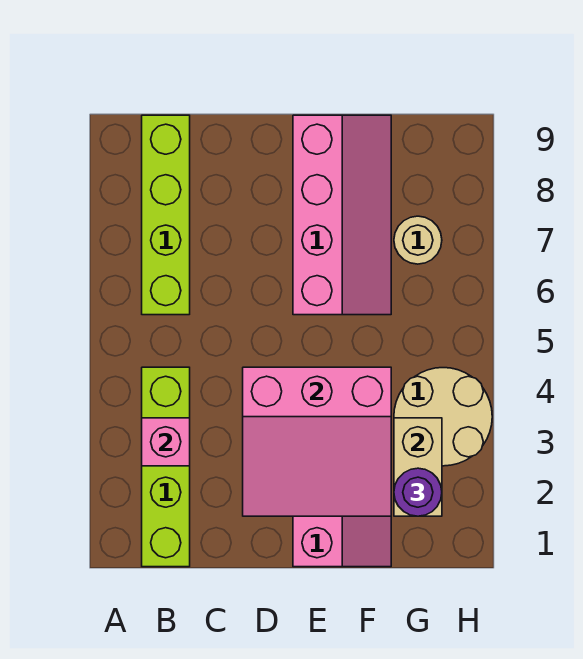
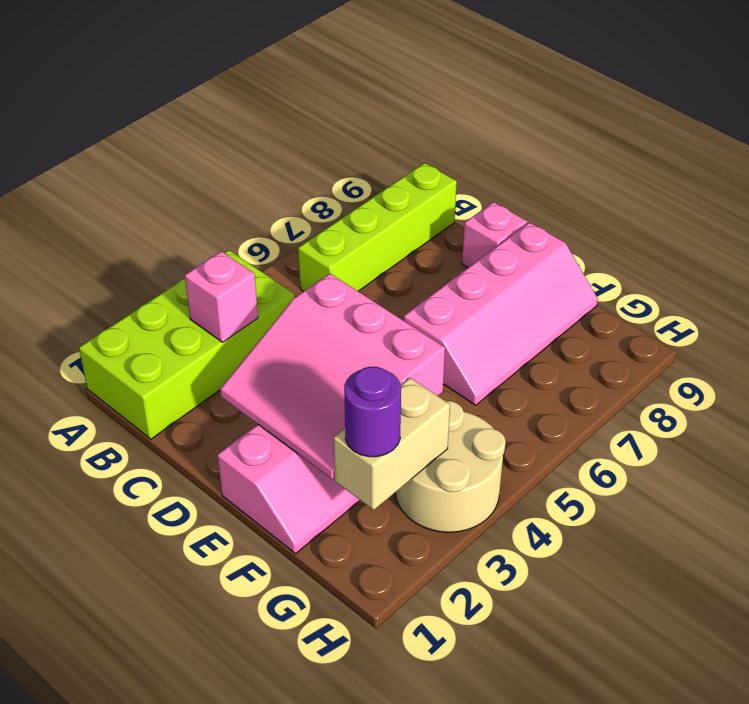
lime 1x4 brick [142,367,190,567] -> lime 2x4 brick [79,250,294,439]
none -> pink 1x1 brick [462,202,527,268]
tan 1x1 round brick [394,216,442,264] -> none

